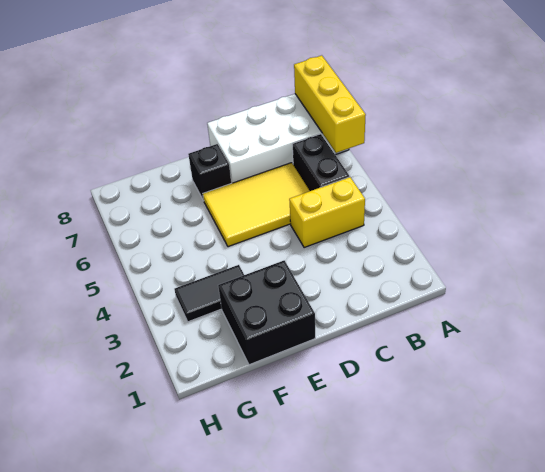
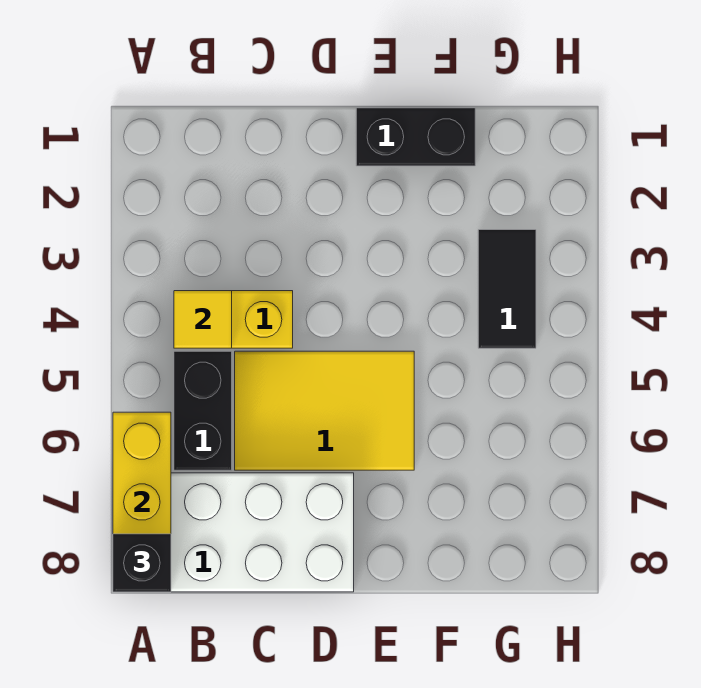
none -> yellow 1x1 tile [174,291,232,348]
black 2x2 brick [218,260,315,365] -> black 1x2 brick [356,108,475,166]
black 1x1 brick [188,144,231,201] -> black 1x1 brick moved to [113,534,171,592]
black 1x2 tile [175,265,244,322] -> black 1x2 tile turned to [478,230,536,348]

